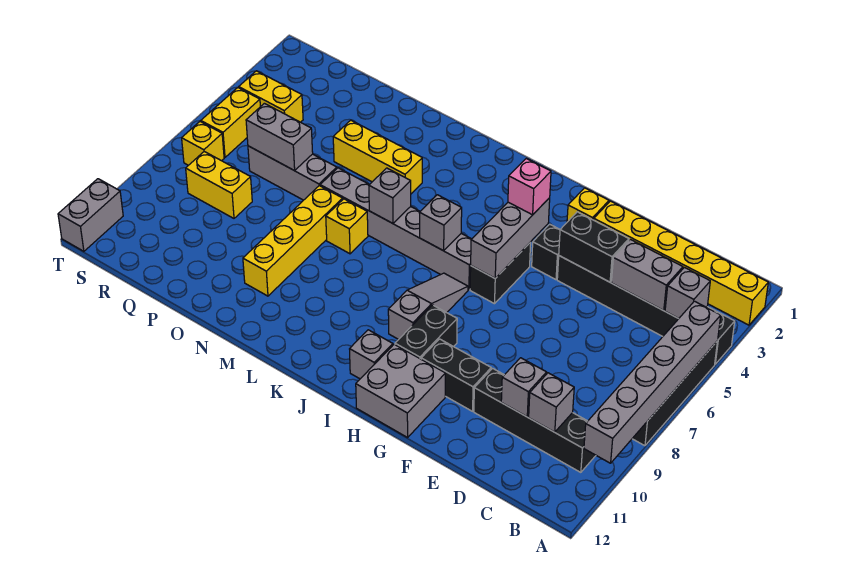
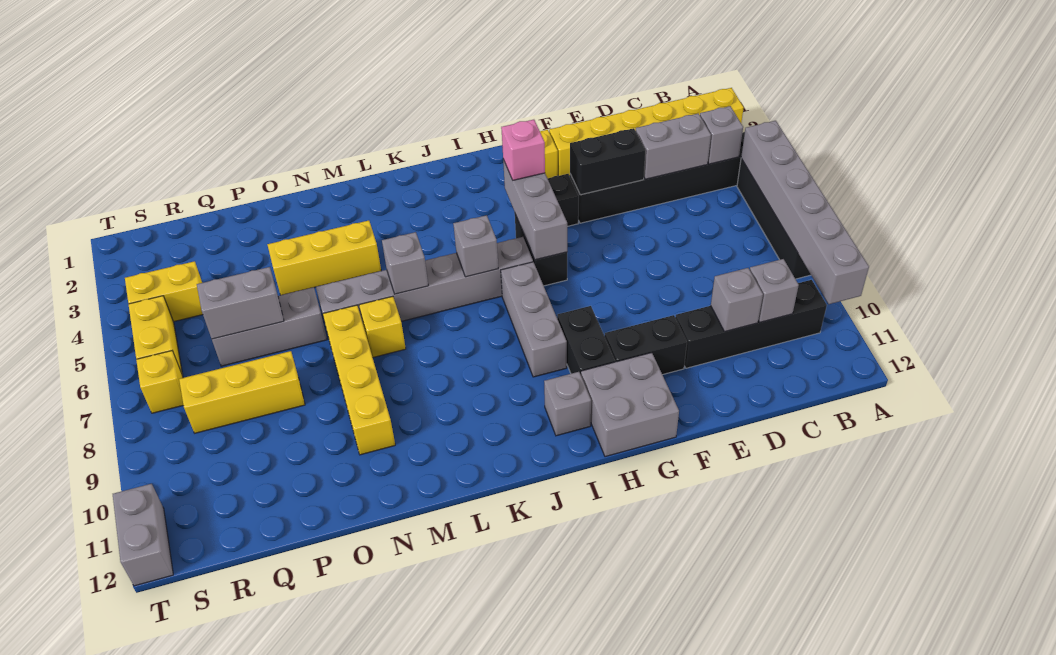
grey 1x3 slope [388,273,468,339] -> grey 1x3 brick [501,262,567,377]
yellow 1x2 brick [186,152,252,218] -> yellow 1x3 brick [179,351,305,433]

